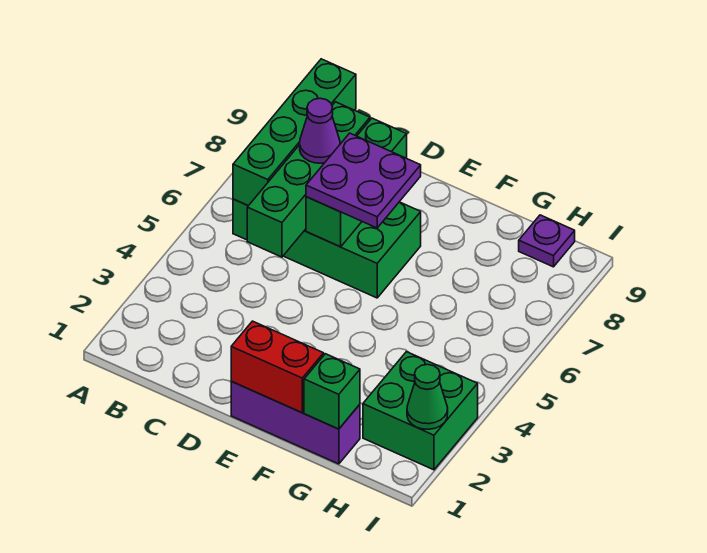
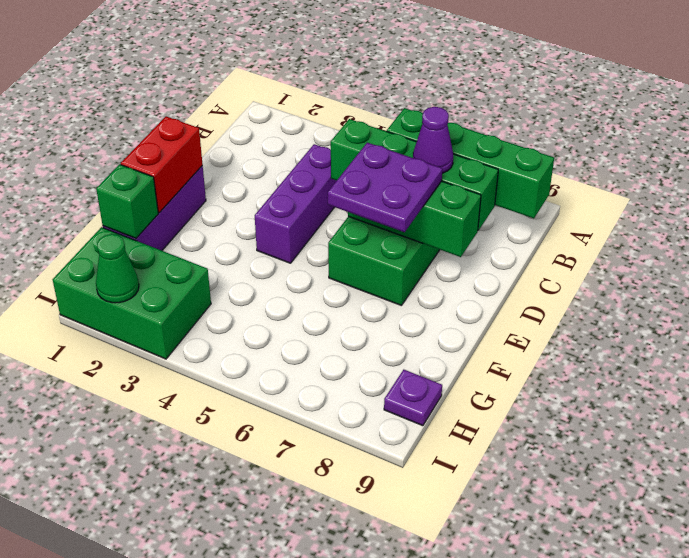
none -> purple 1x3 brick [255,144,337,263]
green 2x2 brick [363,352,478,470] -> green 2x3 brick [53,227,211,359]

